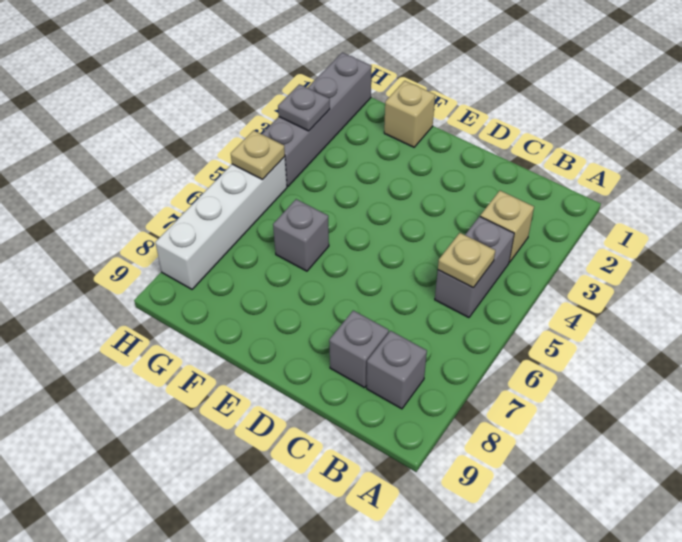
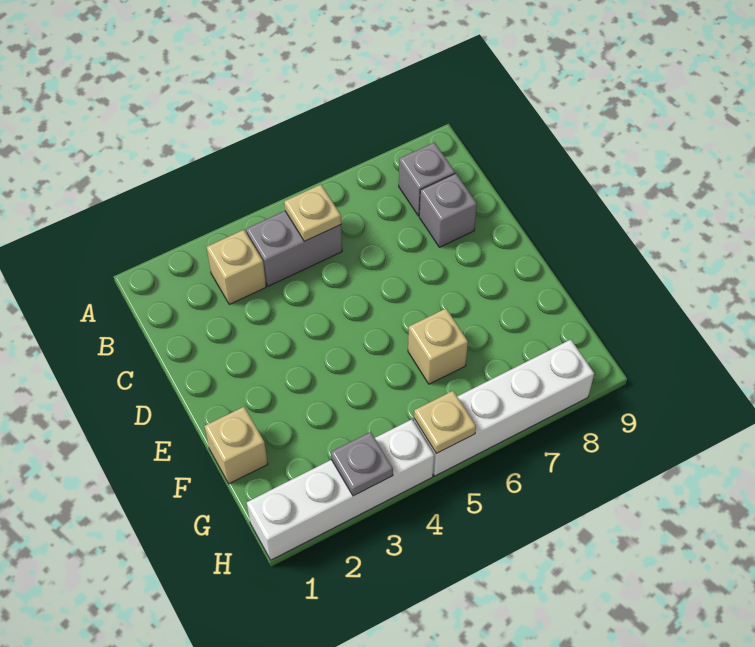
grey 1x1 brick [273,199,329,271] -> tan 1x1 brick [408,309,468,384]
grey 1x4 brick [262,52,372,186] -> white 1x4 brick [247,419,434,560]

